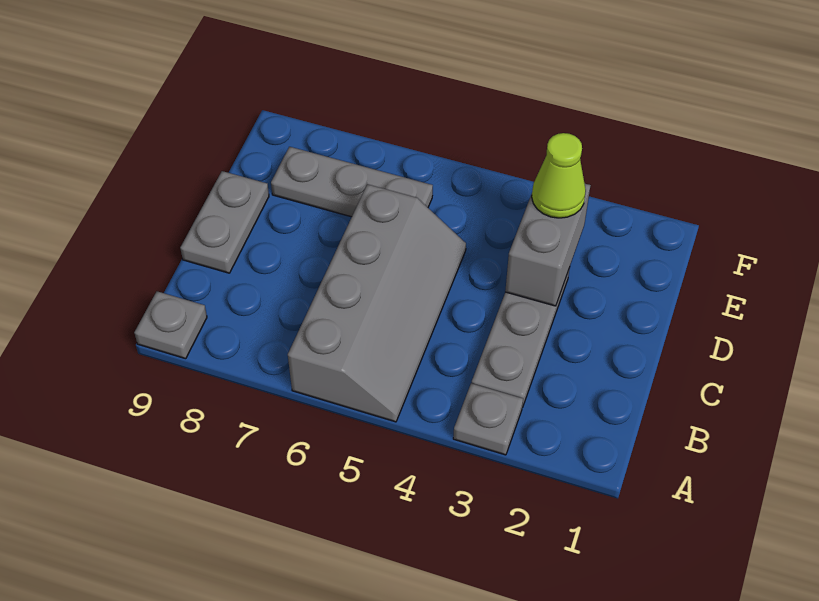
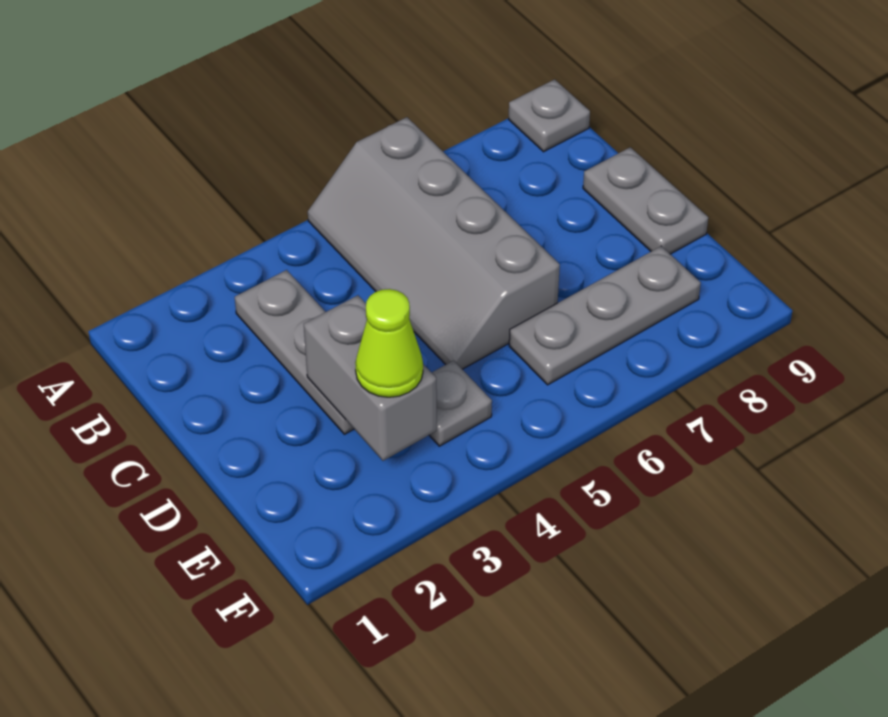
grey 1x1 plate [453,383,523,455] -> grey 1x1 plate moved to [429,361,492,446]

